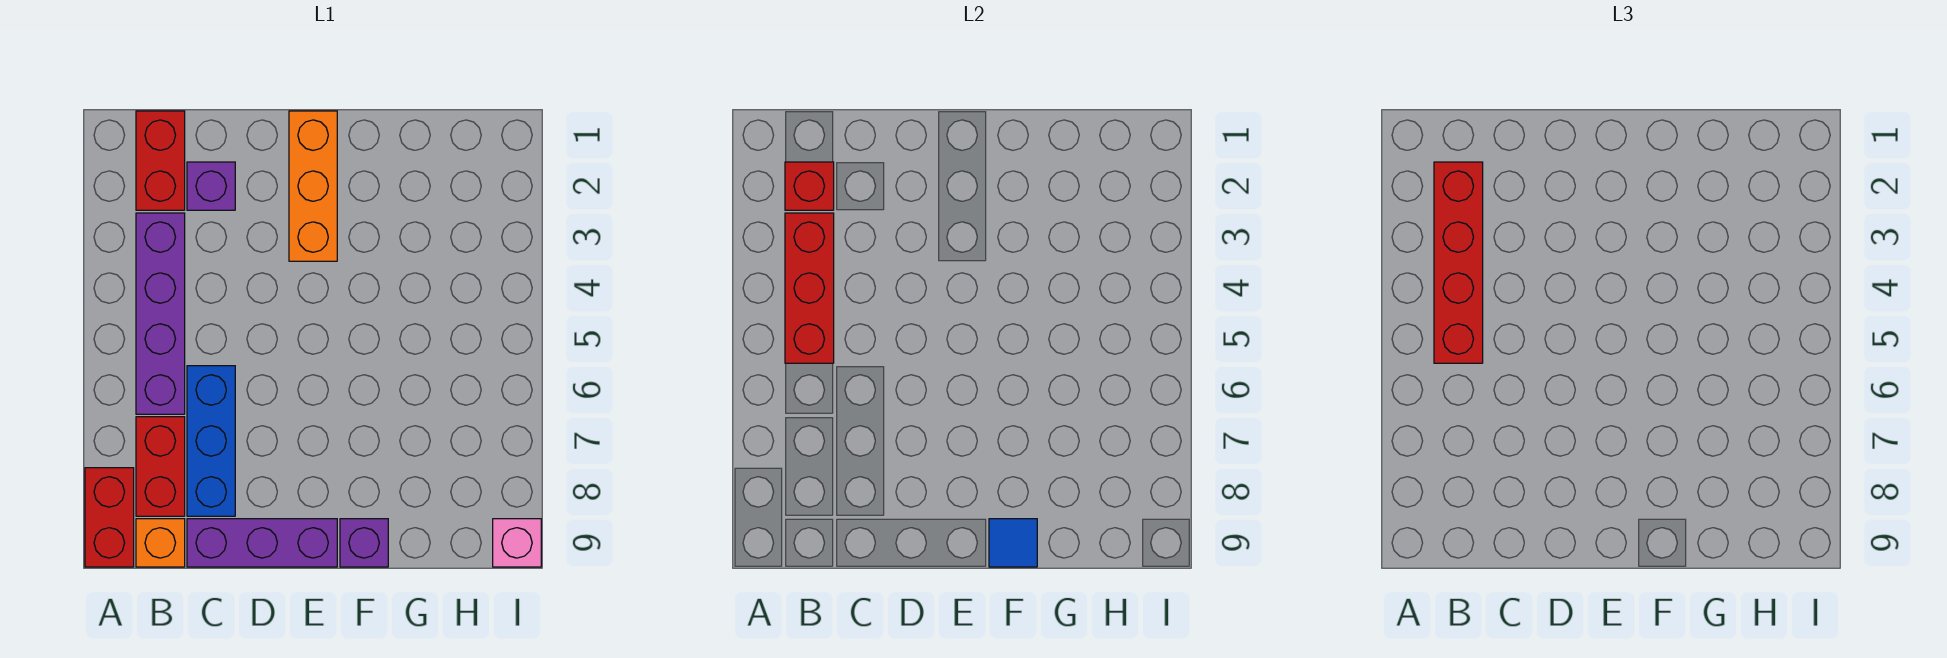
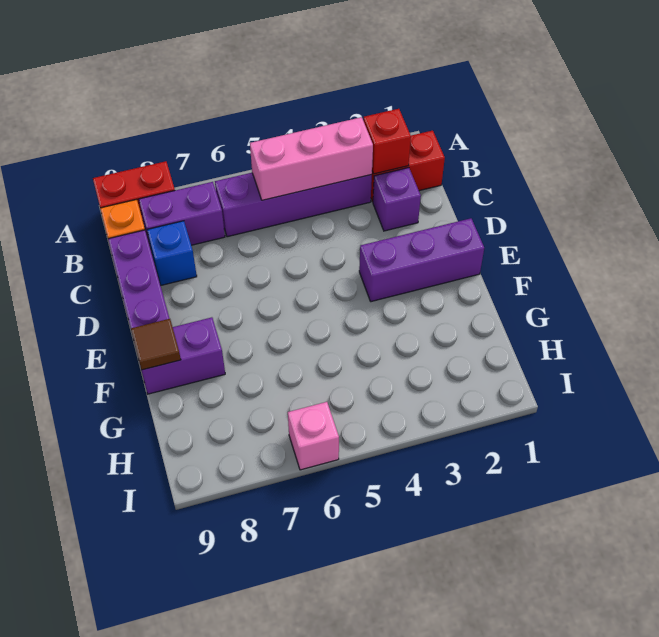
red 1x4 brick [1434,162,1483,363] -> none
red 1x3 brick [785,213,834,363] -> pink 1x3 brick [250,117,373,200]
red 1x2 brick [136,417,185,516] -> purple 1x2 brick [139,182,225,249]
blue 1x3 brick [187,366,235,516] -> blue 1x1 brick [147,221,197,285]
orange 1x3 brick [289,111,337,261] -> purple 1x3 brick [359,218,484,302]
purple 1x1 brick [340,519,388,567] -> purple 1x2 brick [142,317,225,394]
blue 1x1 tile [989,519,1037,567] -> brown 1x1 tile [131,319,181,370]
pink 1x1 brick [493,519,541,567] -> pink 1x1 brick moved to [288,402,339,470]

